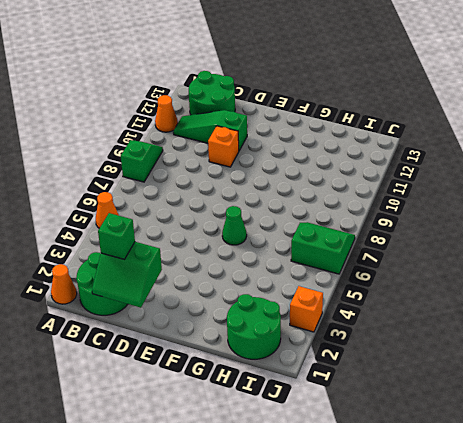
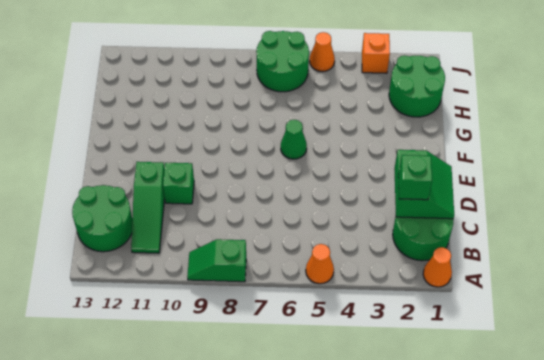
orange 1x1 cone [155,95,178,132] -> orange 1x1 cone moved to [310,32,335,72]
orange 1x1 brick [208,126,239,167] -> green 1x1 brick [163,163,194,204]
green 2x2 slope [291,222,355,274] -> green 2x2 round brick [256,31,309,92]

